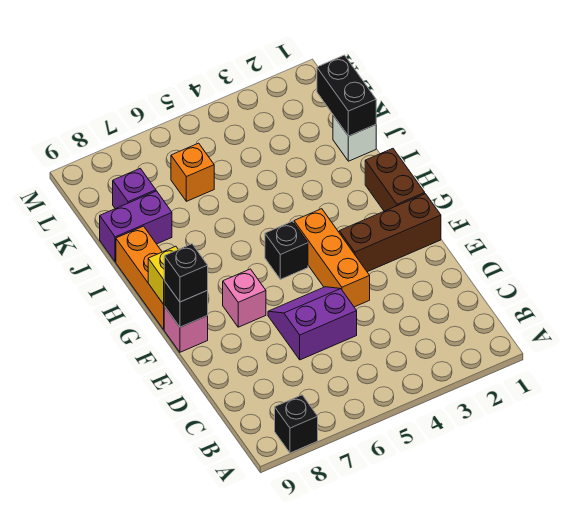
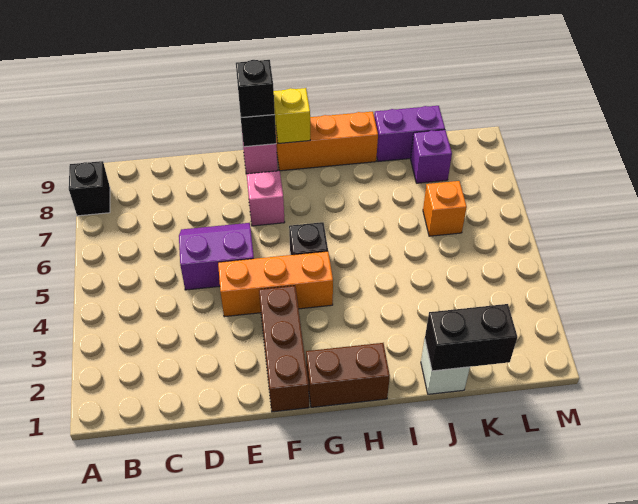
purple 2x2 slope [268,287,357,360] -> purple 2x2 slope turned to [179,223,254,290]
purple 1x2 brick [100,191,172,262] -> purple 1x2 brick turned to [374,106,445,162]

